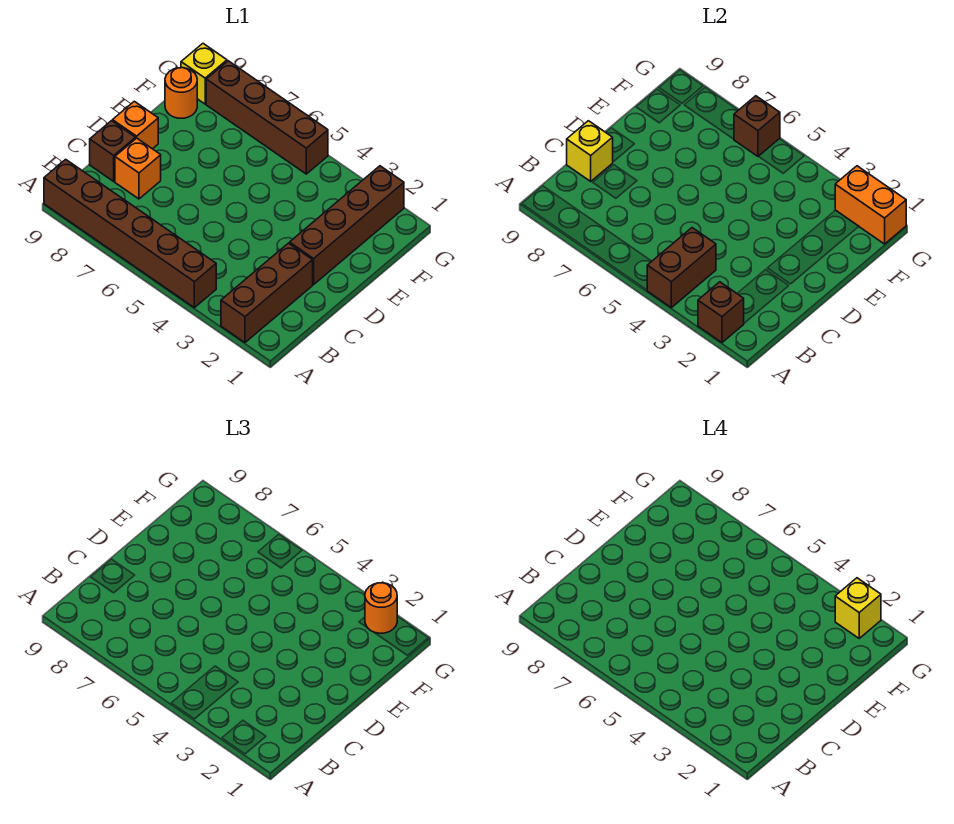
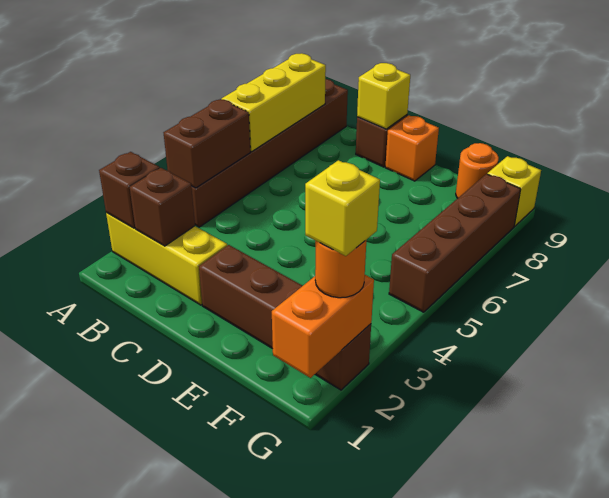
brown 1x3 brick [221,243,313,342] -> yellow 1x3 brick [106,213,227,305]
brown 1x2 brick [647,228,716,308] -> brown 1x2 brick turned to [164,99,250,188]
none -> yellow 1x3 brick [222,53,326,152]
orange 1x1 brick [115,138,161,199] -> none
brown 1x1 brick [734,96,780,156] -> brown 1x1 brick moved to [130,168,195,246]

